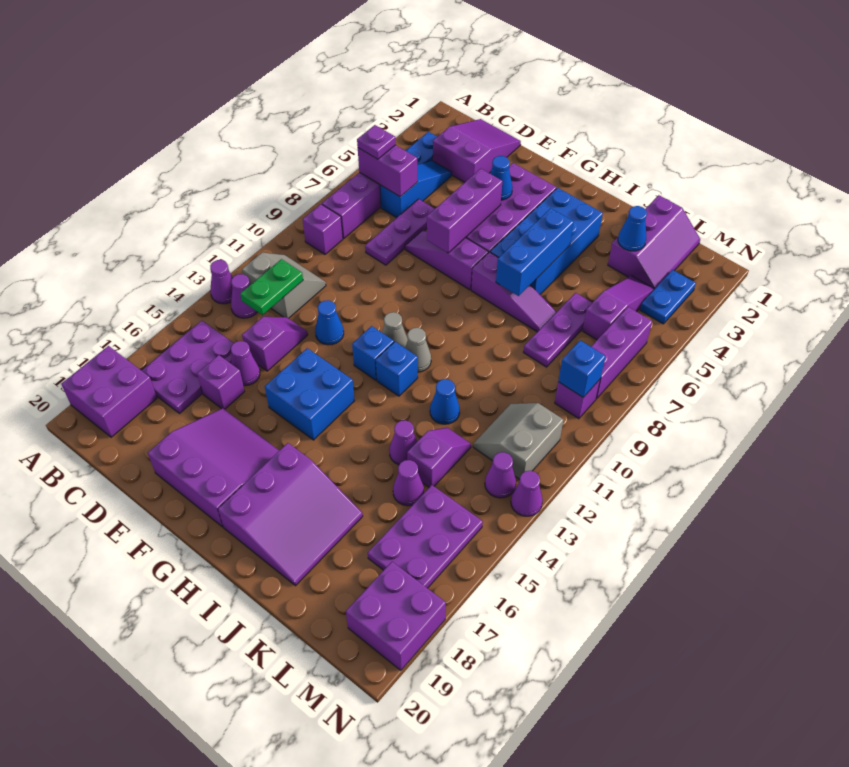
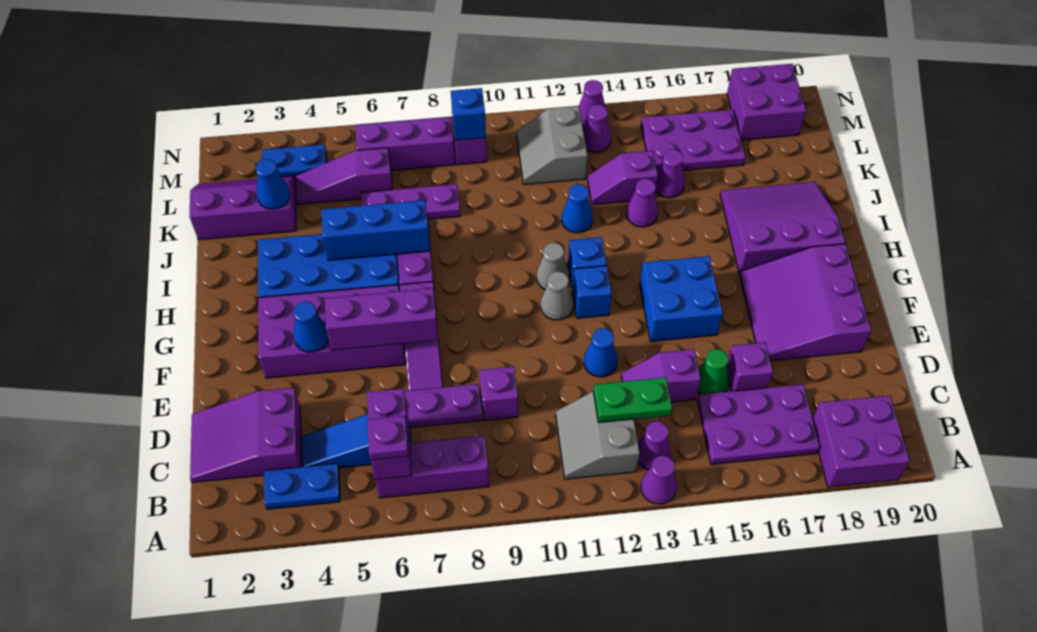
purple 1x1 brick [303,204,343,254] -> purple 1x1 brick moved to [480,367,518,420]
purple 1x1 cone [231,341,260,386] -> green 1x1 cone [698,349,729,394]
grey 2x2 slope [473,403,563,479] -> grey 2x2 slope turned to [517,106,587,185]

